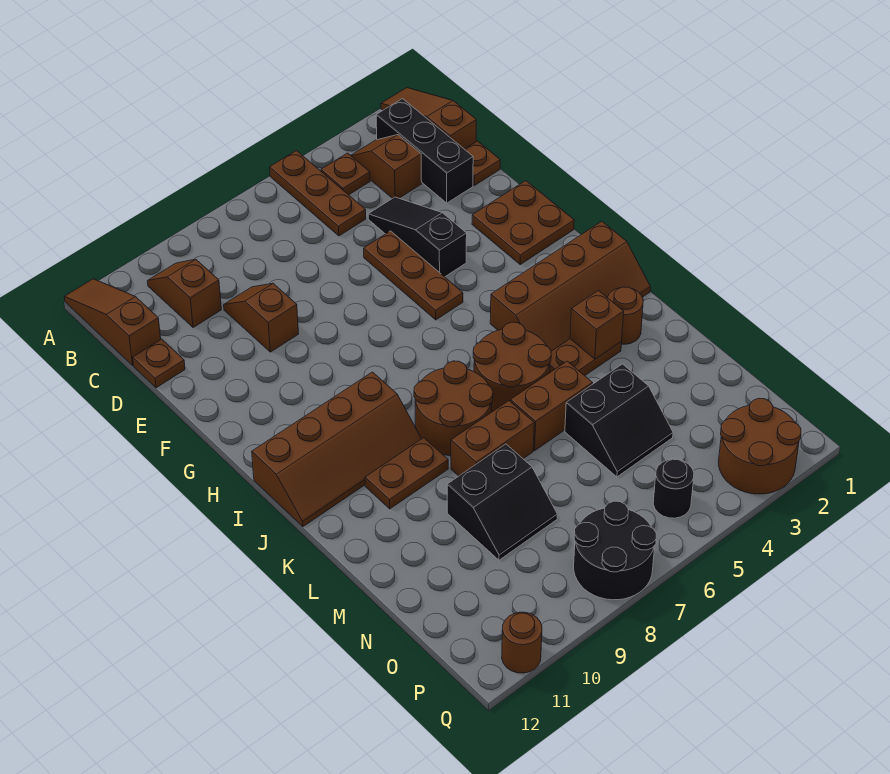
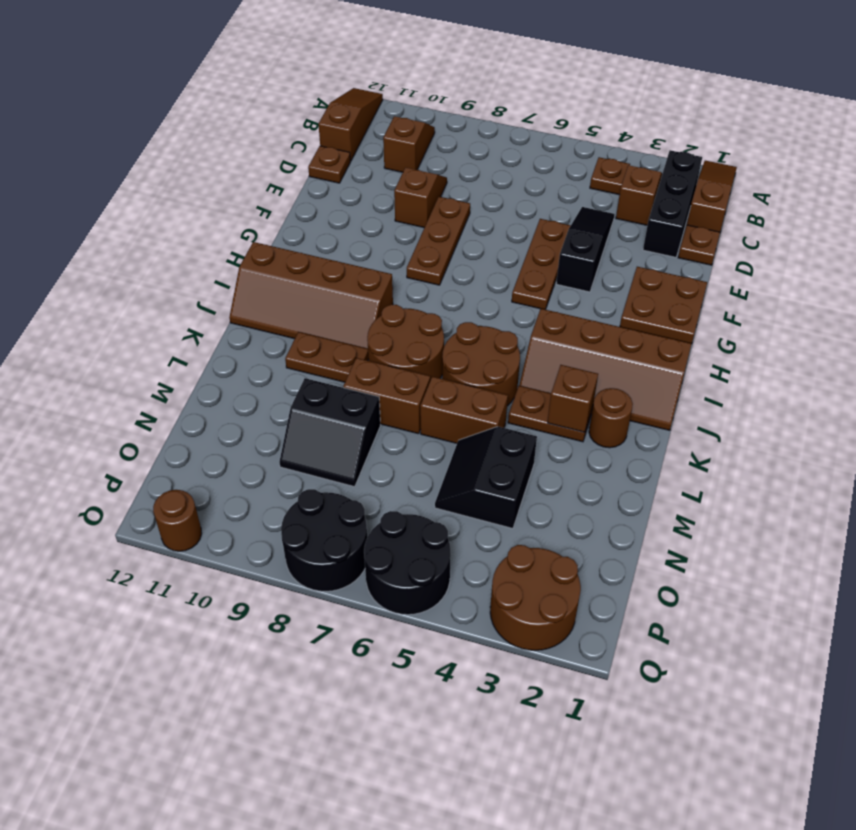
brown 1x3 plate [270,151,366,236] -> brown 1x3 plate moved to [407,197,470,285]
black 2x2 slope [565,364,673,477] -> black 2x2 slope turned to [435,427,537,528]
black 1x1 round brick [653,459,694,518] -> black 2x2 round brick [364,511,451,615]

